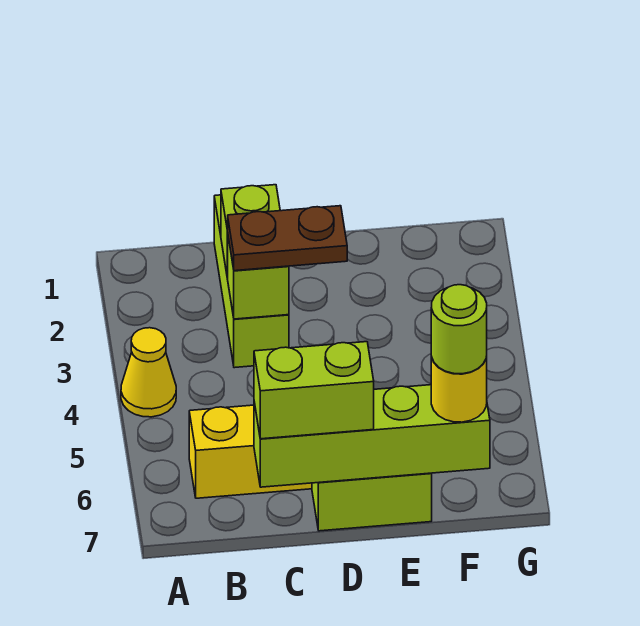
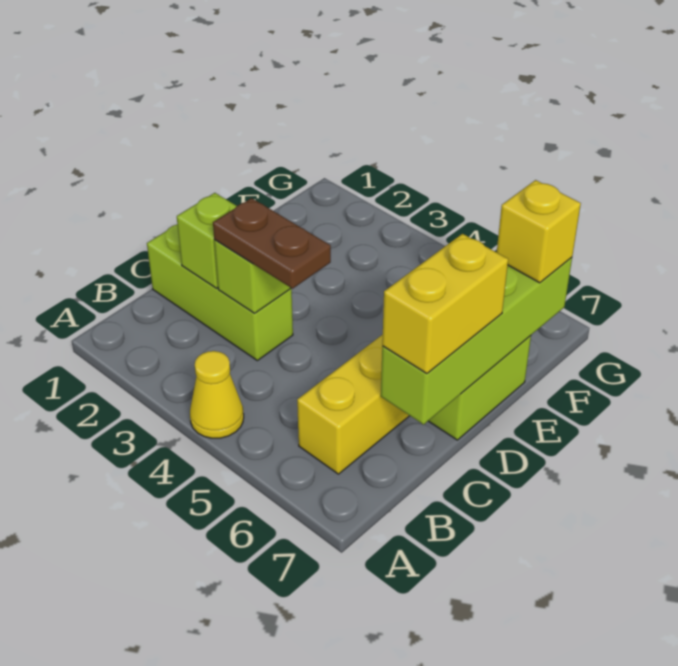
brown 1x2 plate [228,206,347,271] -> brown 1x2 plate turned to [213,198,331,289]
lime 1x2 brick [254,342,374,439] -> yellow 1x2 brick [382,234,508,374]
yellow 1x1 round brick [431,357,487,422] -> yellow 1x1 brick [497,180,581,283]
lime 1x1 round brick [431,285,487,374] -> none

